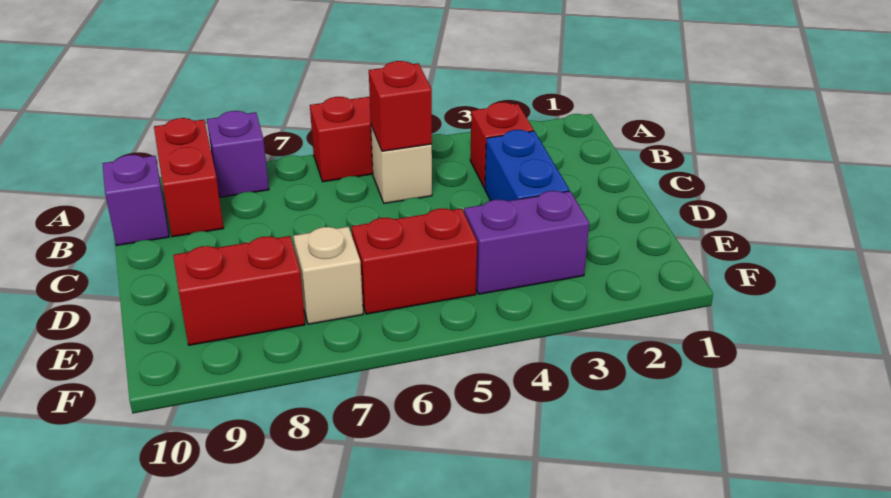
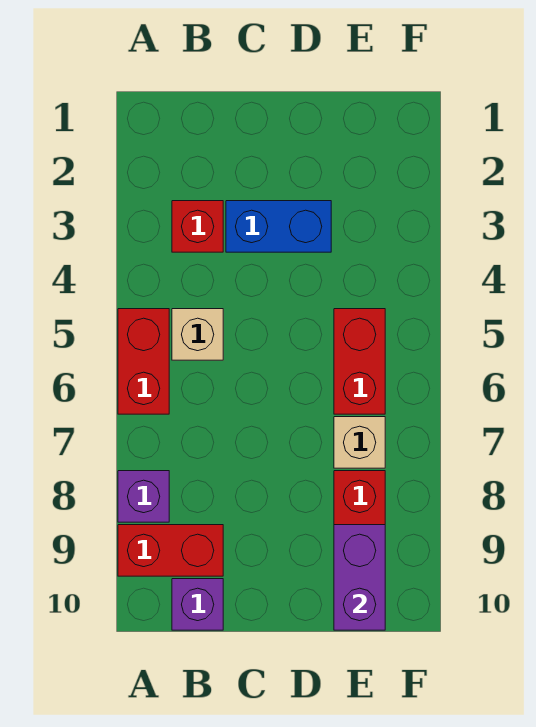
red 1x1 brick [369,61,432,151] -> none
purple 1x2 brick [464,191,589,294] -> purple 1x2 brick moved to [334,525,385,630]

